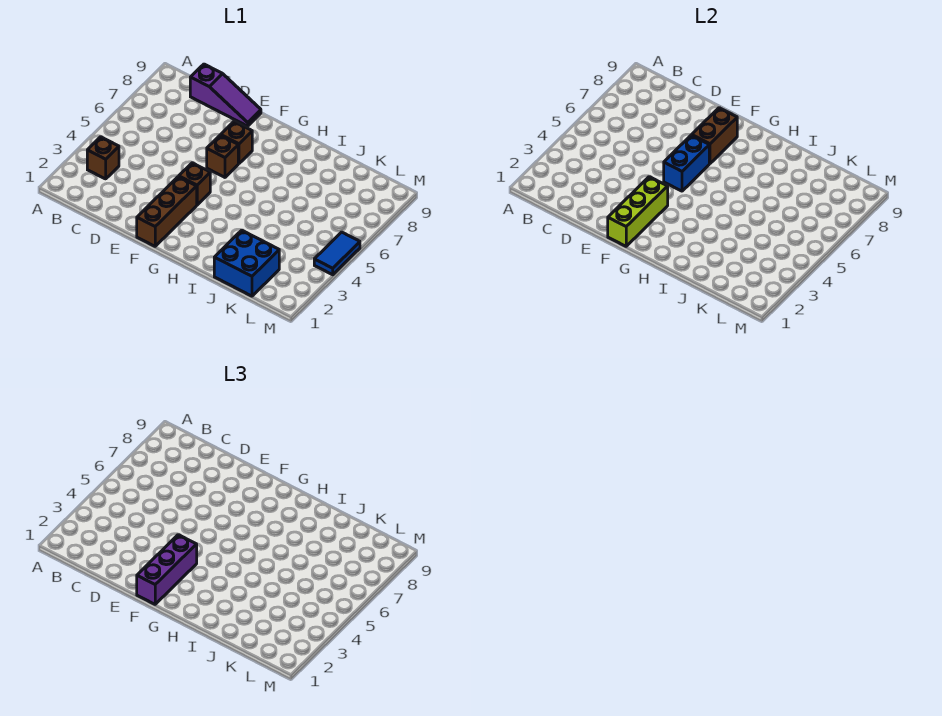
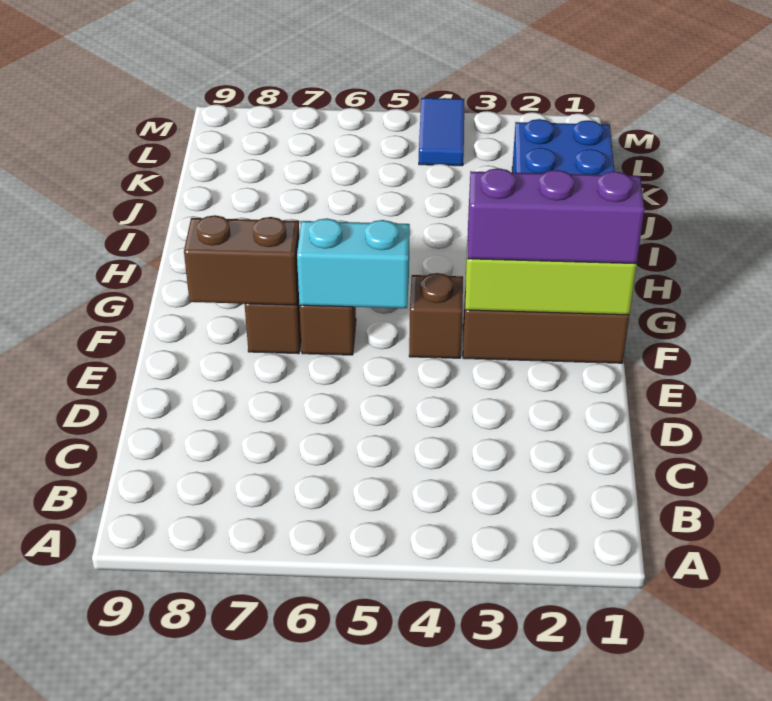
brown 1x1 brick [87,137,119,179] -> none
purple 1x3 slope [190,64,261,126] -> none
blue 1x2 brick [664,135,709,191] -> cyan 1x2 brick [297,218,410,308]
blue 1x2 tile [314,232,360,275] -> blue 1x2 tile turned to [419,98,464,166]

